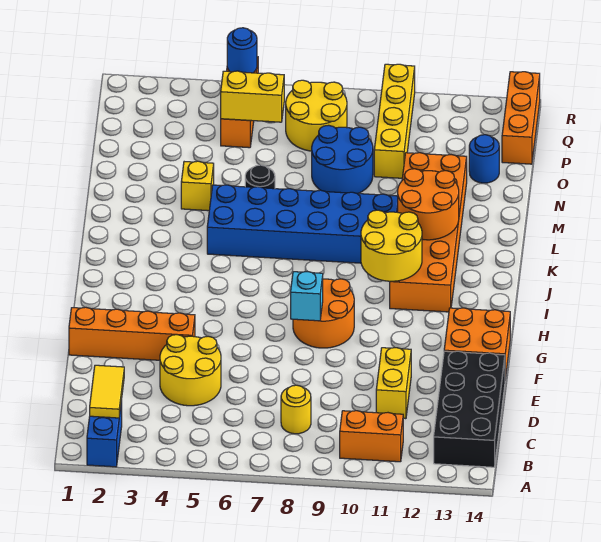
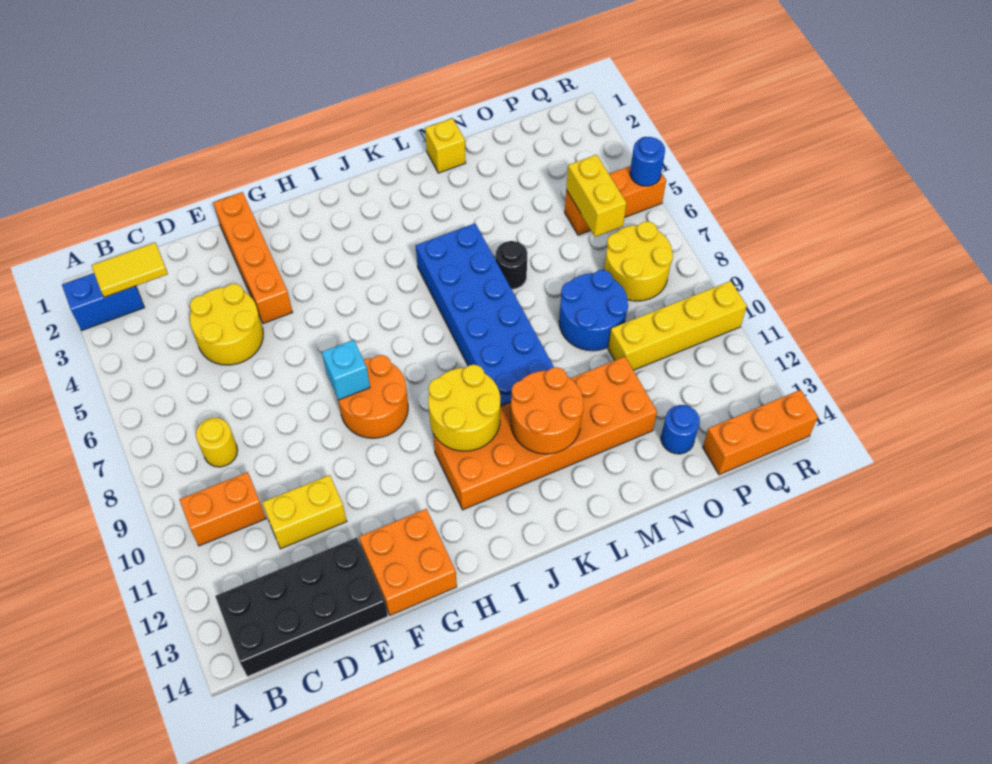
orange 1x2 brick [340,411,403,462] -> orange 1x2 brick turned to [179,472,266,546]
yellow 1x1 brick [181,161,214,211] -> yellow 1x1 brick moved to [425,118,466,173]

